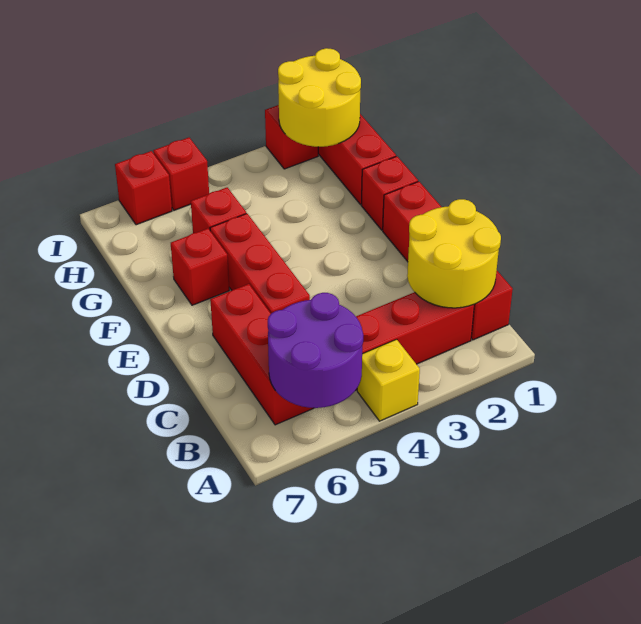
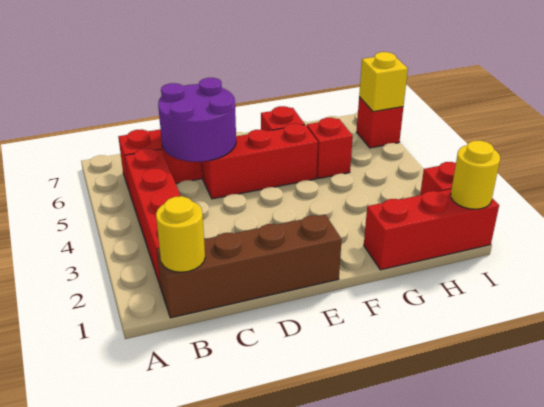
yellow 1x1 brick [357,339,420,421] -> yellow 1x1 brick moved to [359,52,408,112]
purple 2x2 round brick [268,293,363,408] -> purple 2x2 round brick moved to [158,78,236,162]
red 1x4 brick [383,182,513,340] -> brown 1x4 brick [157,215,342,318]
yellow 2x2 round brick [407,199,501,308] -> yellow 1x1 round brick [156,196,205,272]
red 1x1 brick [361,156,418,230] -> none
yellow 2x2 round brick [278,48,361,147] -> yellow 1x1 round brick [451,140,500,209]
red 1x1 brick [153,138,209,210] -> none

